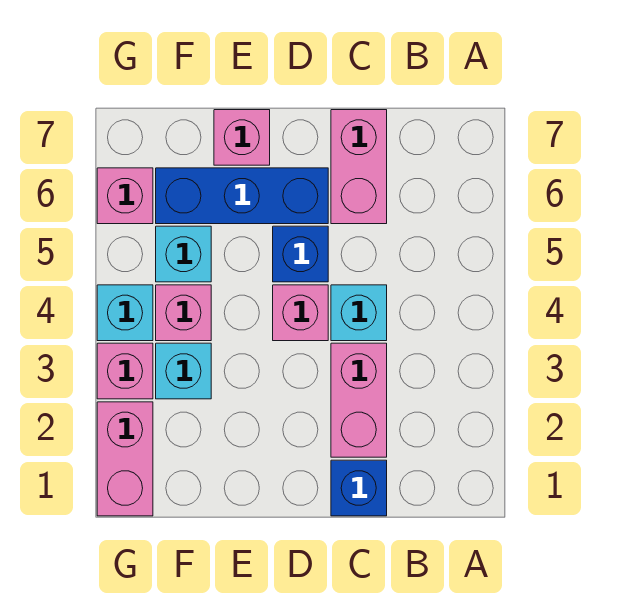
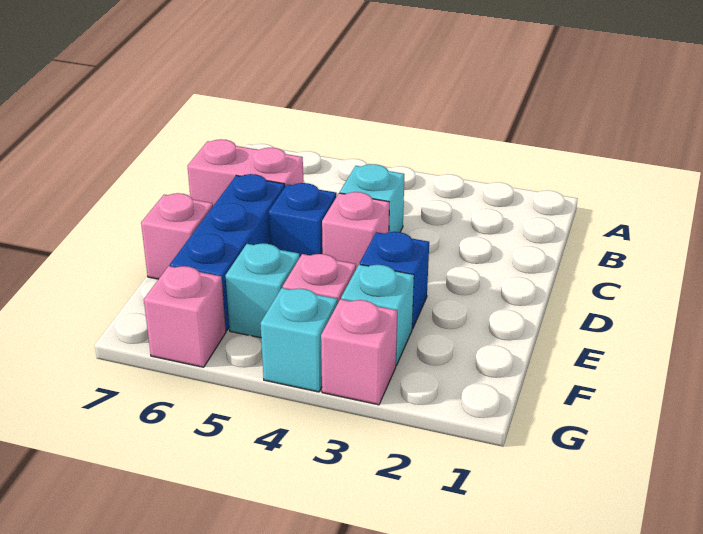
blue 1x1 brick [331,460,387,516] -> blue 1x1 brick moved to [360,232,429,329]
pink 1x2 brick [331,343,387,457] -> none
pink 1x2 brick [97,402,153,516] -> none

